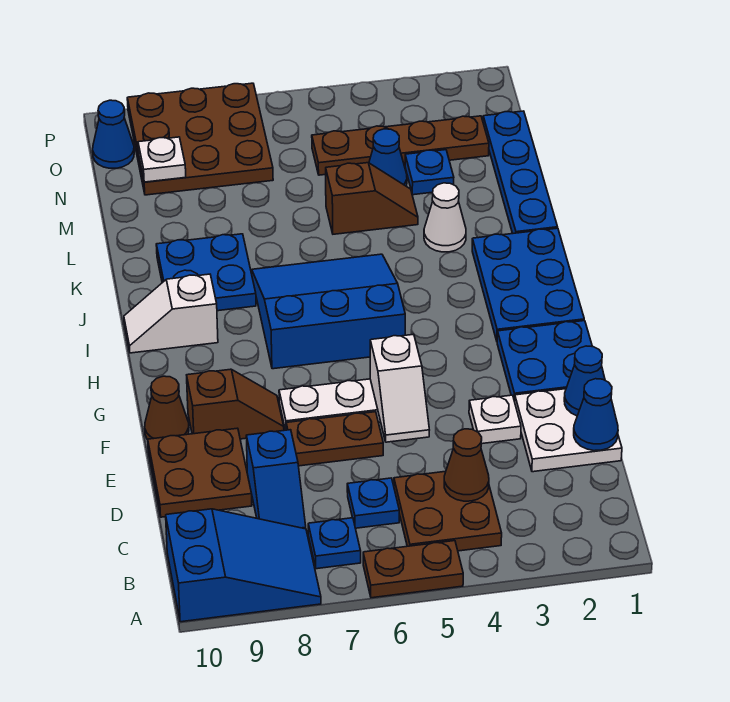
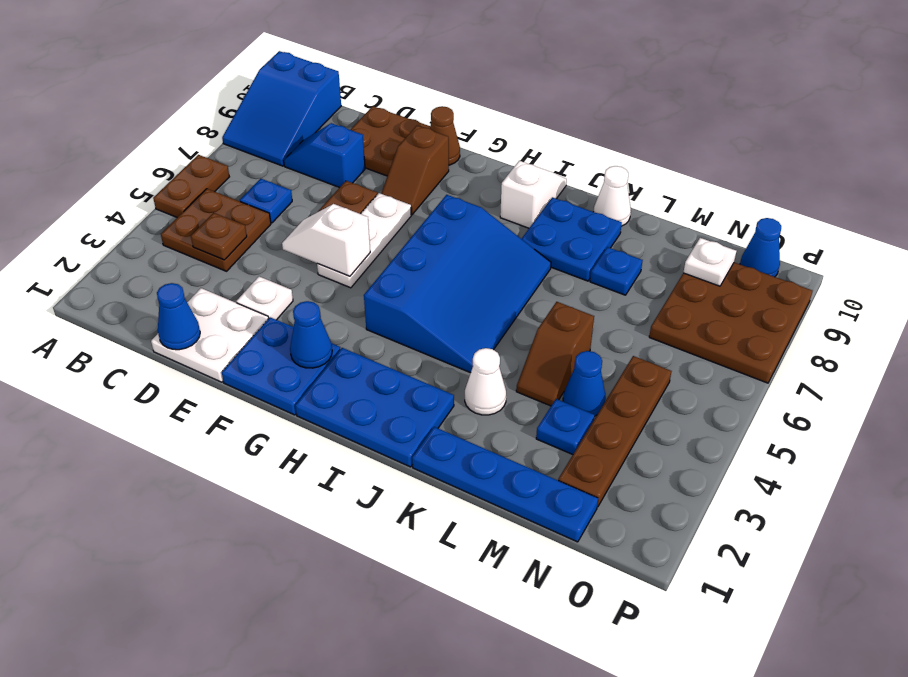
blue 1x1 plate [308,518,361,569] -> blue 1x1 plate moved to [590,247,643,295]
brown 1x1 cone [444,429,489,501] -> brown 1x1 plate [191,213,247,260]
blue 1x1 cone [564,346,605,416] -> blue 1x1 cone moved to [290,301,332,368]
blue 3x3 slope [252,254,405,369] -> blue 3x4 slope [364,195,551,373]
none -> white 1x1 cone [594,166,631,226]

